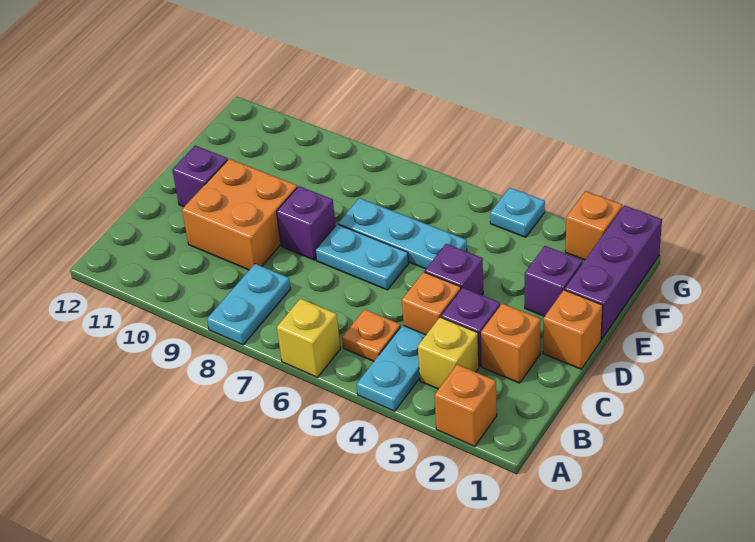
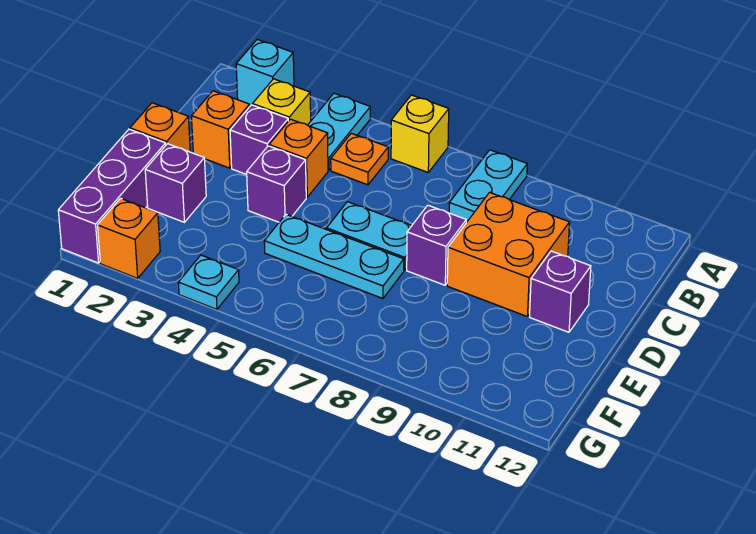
orange 1x1 brick [435,365,497,446] -> cyan 1x1 brick [236,40,294,106]

